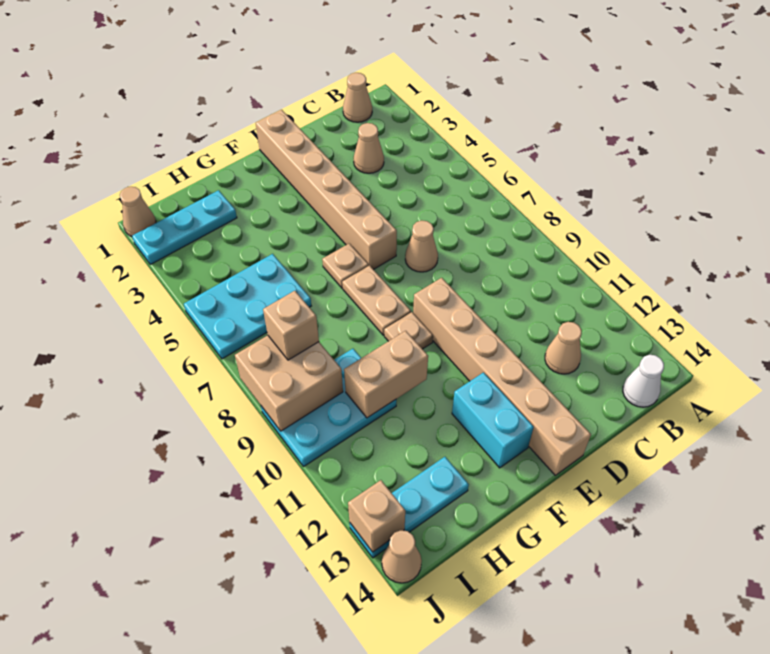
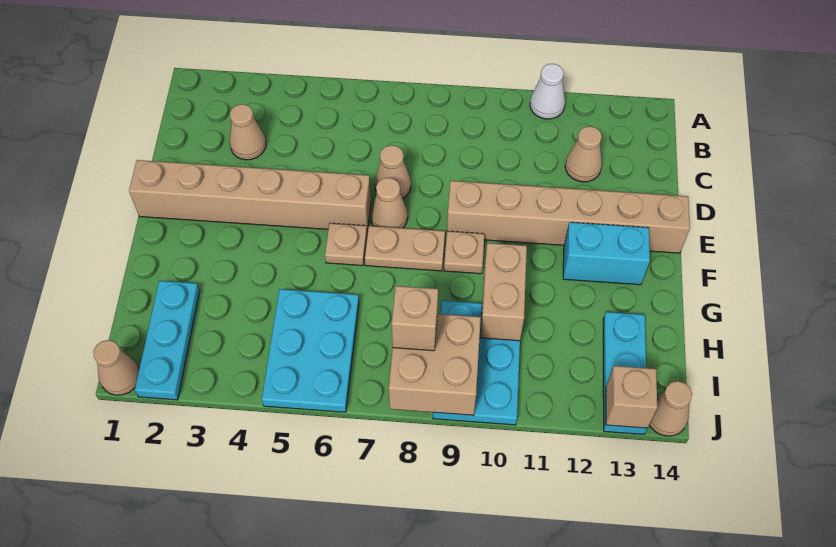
tan 1x1 cone [343,73,372,122] -> tan 1x1 cone moved to [371,178,408,228]
white 1x1 cone [623,355,664,407] -> white 1x1 cone moved to [530,64,565,119]

